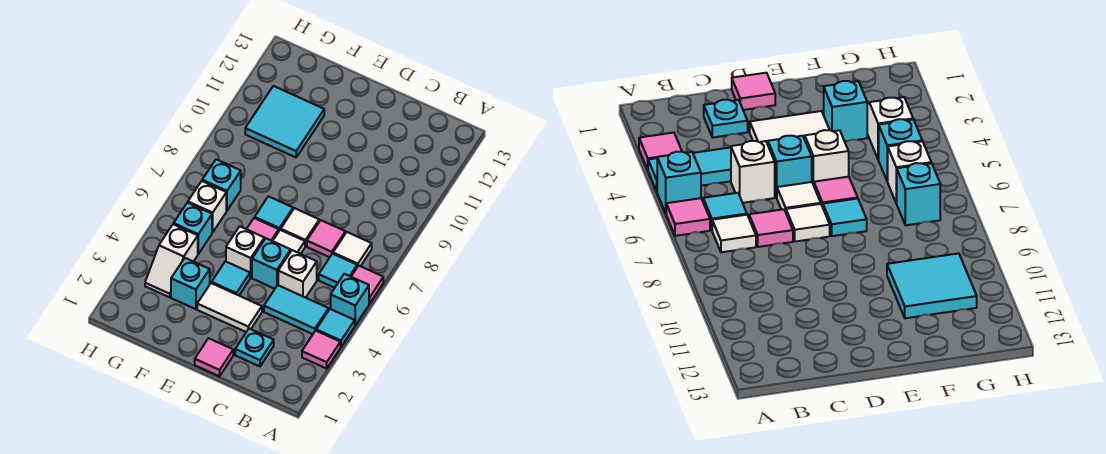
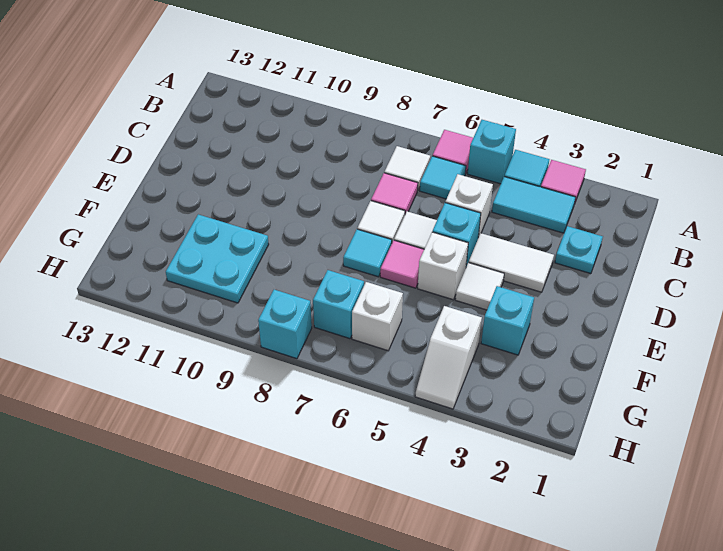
cyan 1x2 tile [264,285,329,334] -> cyan 1x2 tile turned to [492,177,576,233]
pink 1x1 tile [195,338,233,376] -> none
white 1x2 tile [197,283,262,332] -> white 1x2 tile turned to [469,233,554,292]
cyan 1x1 tile [212,261,250,295] -> white 1x1 tile [455,263,504,310]
cyan 2x2 tile [245,86,324,157] -> cyan 2x2 plate [166,214,269,303]
white 1x2 slope [145,224,198,297] -> white 1x2 slope turned to [415,306,482,409]
cyan 1x1 brick [174,203,212,254] -> cyan 1x1 brick moved to [258,290,312,359]

